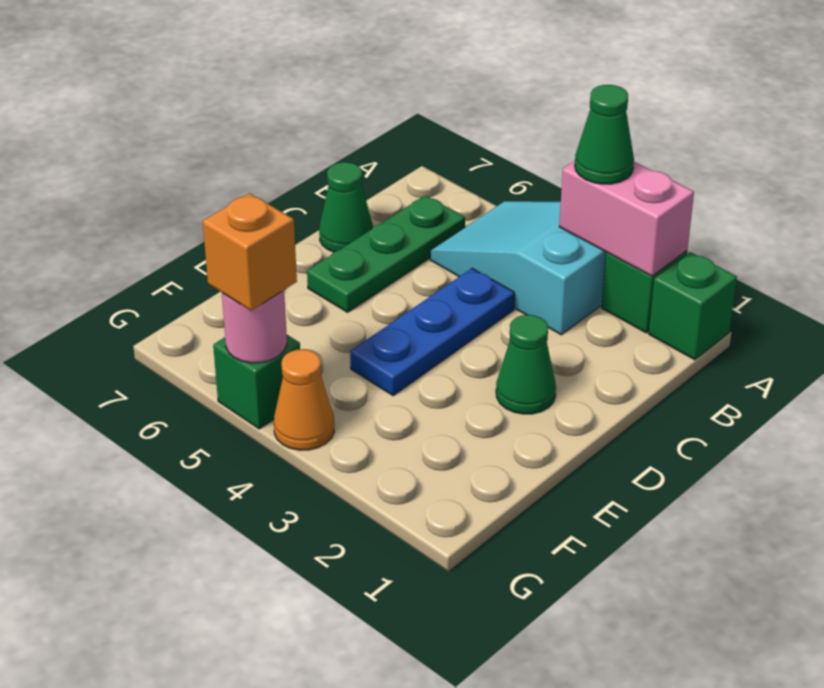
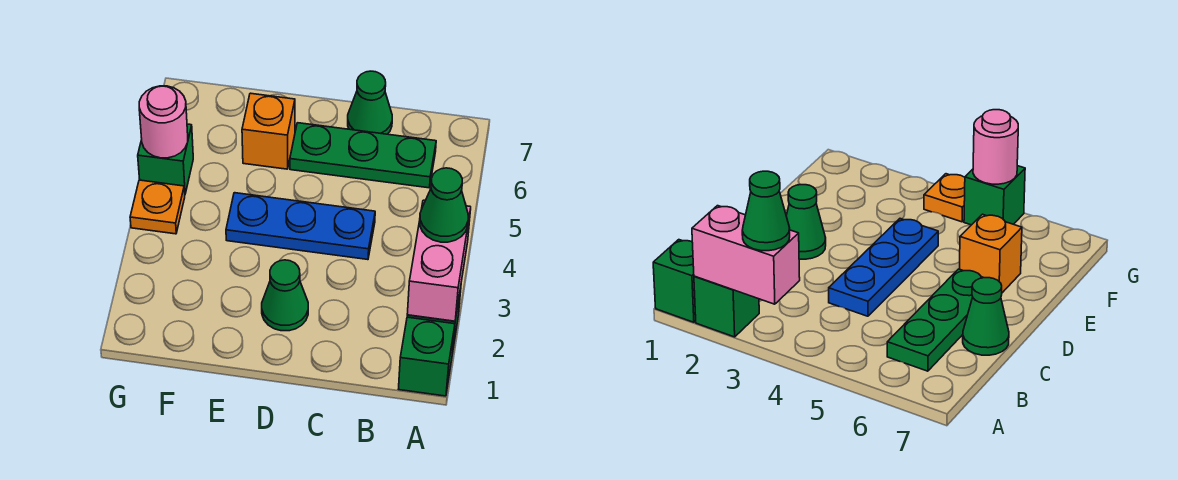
cyan 2x3 slope [430,201,606,335] -> none
orange 1x1 cone [274,349,334,450] -> orange 1x1 plate [130,180,185,234]
orange 1x1 brick [203,193,297,311] -> orange 1x1 brick moved to [242,93,295,169]

